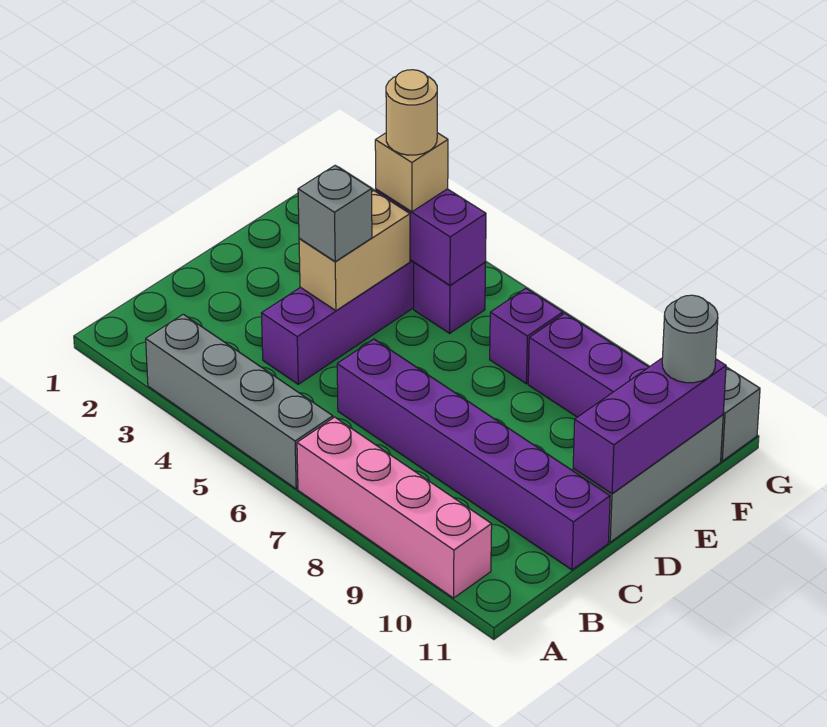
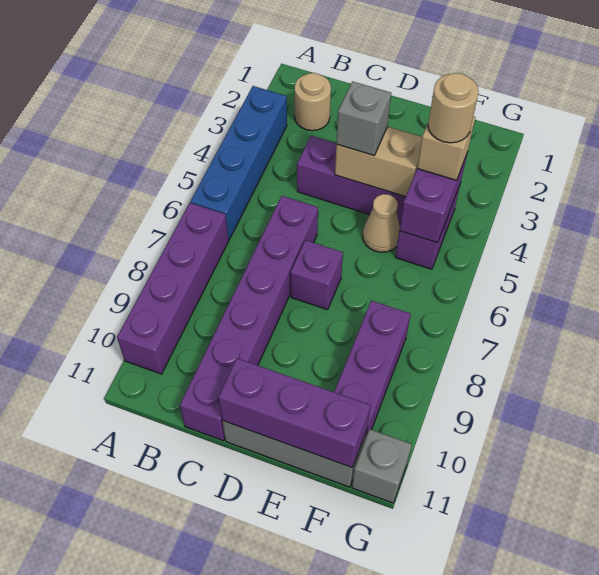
grey 1x4 brick [146,314,333,489] -> blue 1x4 brick [190,86,287,240]
pink 1x4 brick [297,417,492,598] -> purple 1x4 brick [117,203,229,374]
none -> tan 1x1 round brick [295,73,331,131]
none -> tan 1x1 cone [363,194,400,252]
purple 1x1 brick [490,288,563,384] -> purple 1x1 brick moved to [291,240,343,310]
grey 1x1 round brick [662,295,718,383] -> none

